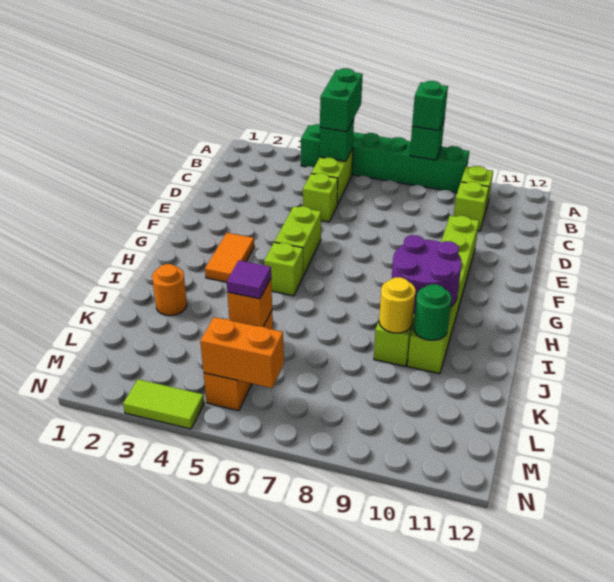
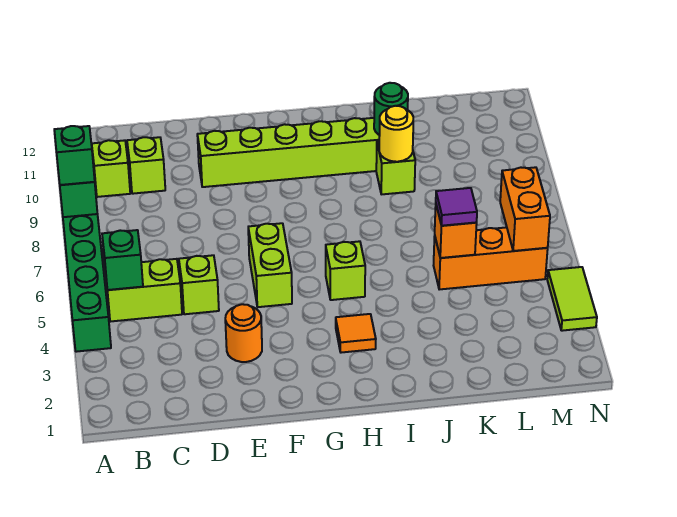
green 1x2 brick [320,68,363,132] -> none
lime 1x2 brick [274,206,321,276] -> lime 1x2 brick turned to [248,223,292,307]
orange 1x2 tile [205,233,254,282] -> orange 1x1 tile [336,314,376,353]
purple 2x2 round brick [392,235,462,313] -> none
orange 1x1 round brick [152,264,187,316] -> orange 1x1 round brick moved to [225,304,262,362]

